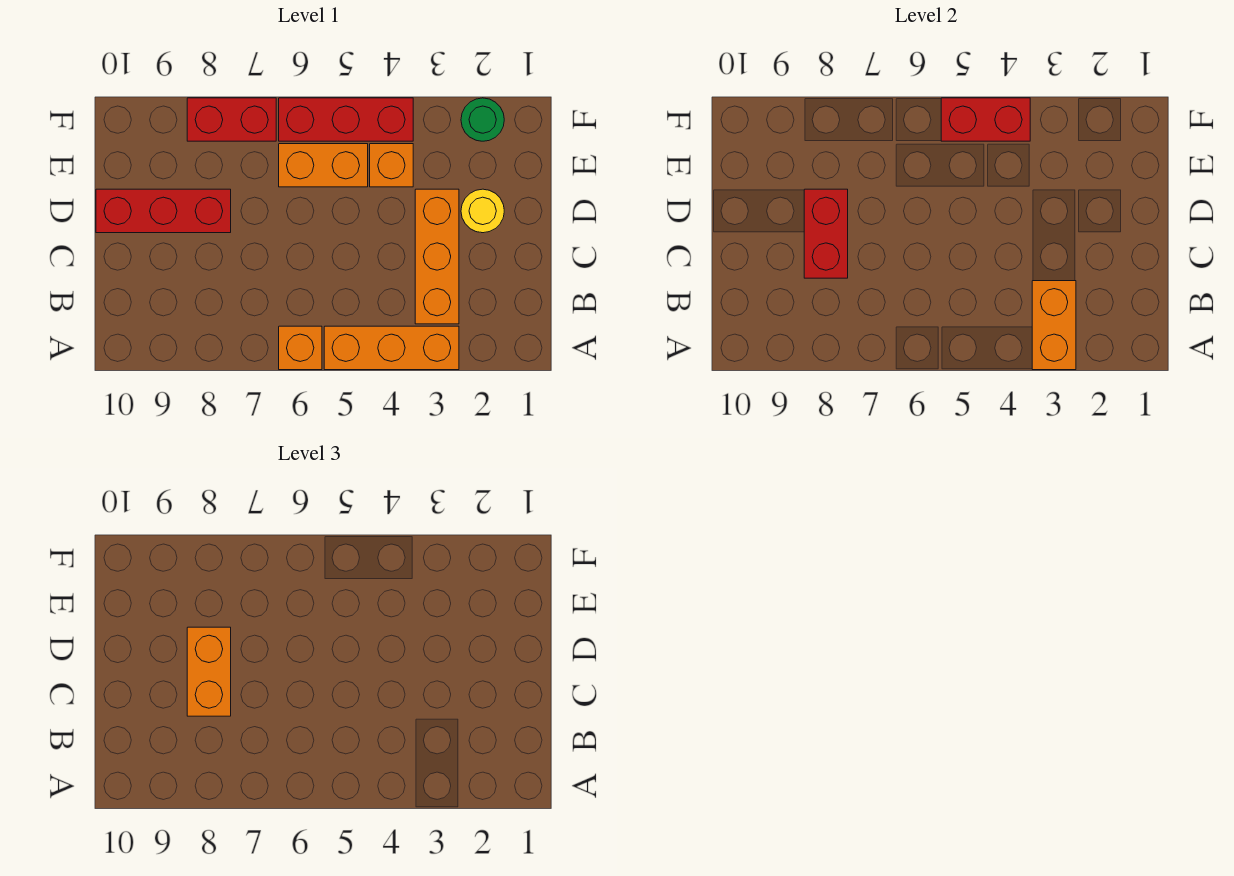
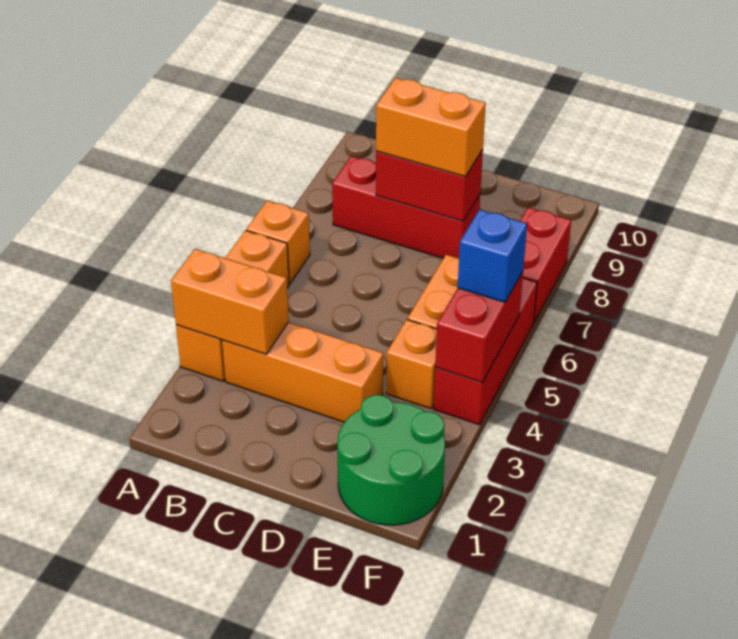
yellow 1x1 round brick [461,189,504,233] -> none
red 1x3 brick [96,189,231,233] -> red 1x3 brick turned to [332,156,480,258]
green 1x1 round brick [461,98,504,141] -> green 2x2 round brick [337,395,445,525]
none -> blue 1x1 brick [458,209,527,302]

